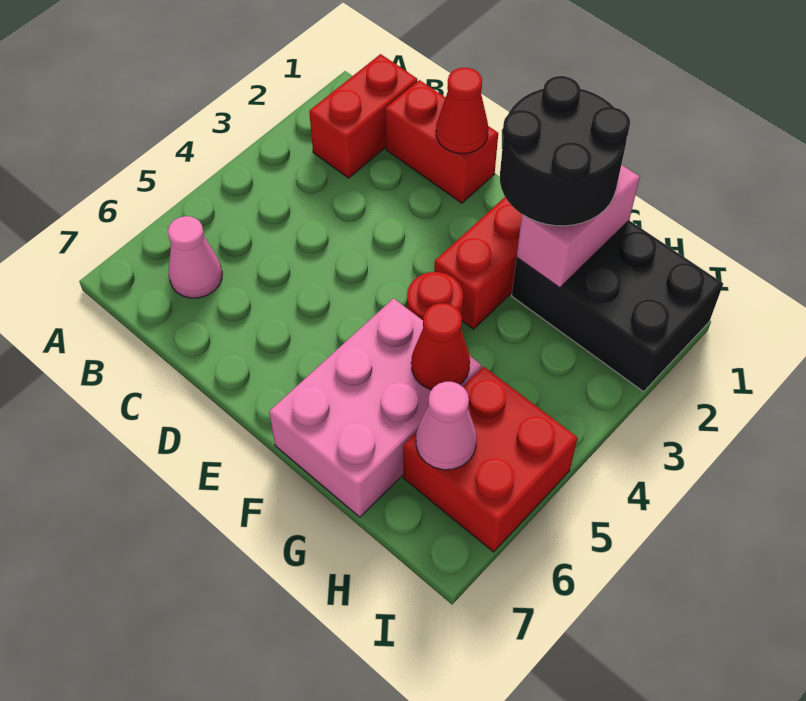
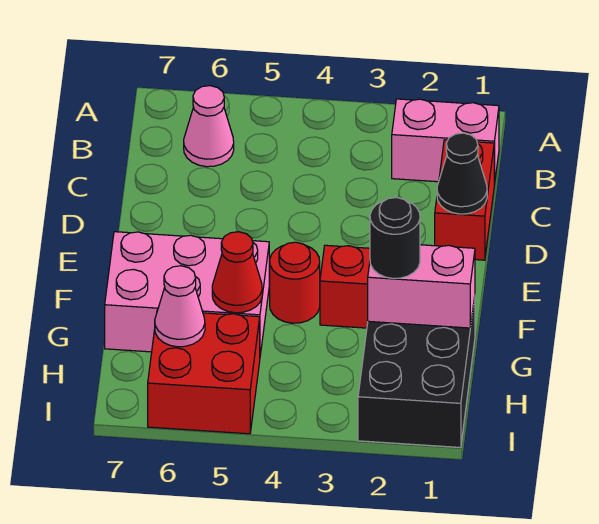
red 1x2 brick [309,54,417,178] -> pink 1x2 brick [392,99,499,185]
red 1x1 cone [436,68,488,154] -> black 1x1 cone [437,133,487,214]
black 2x2 round brick [500,76,630,226] -> black 1x1 round brick [370,198,420,278]

